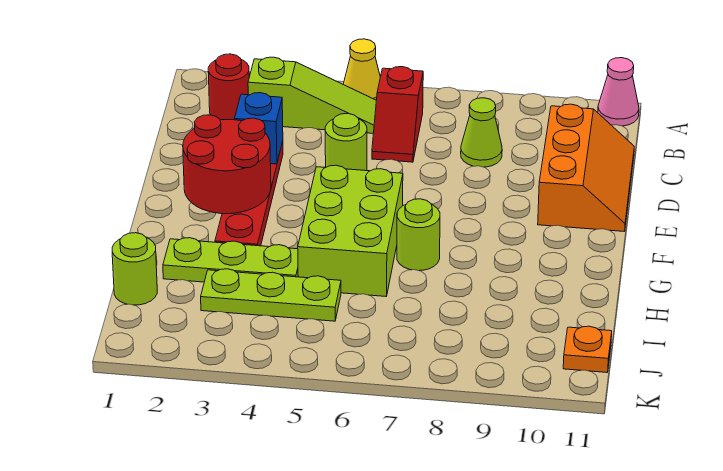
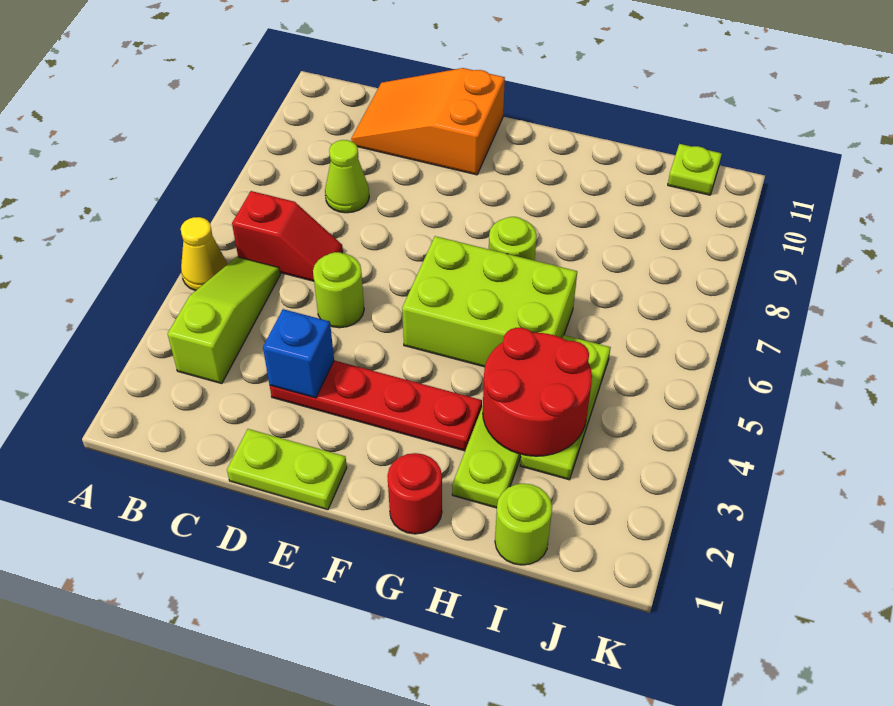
pink 1x1 cone [598,58,639,126] -> none
red 1x1 round brick [208,54,249,120] -> red 1x1 round brick moved to [387,453,442,534]
orange 2x3 slope [538,104,634,231] -> orange 2x3 slope turned to [351,68,505,175]
none -> lime 1x2 plate [227,429,347,510]
red 2x2 round brick [183,115,271,214] -> red 2x2 round brick moved to [483,328,592,456]
orange 1x1 plate [563,326,612,372] -> lime 1x1 plate [668,144,722,195]

